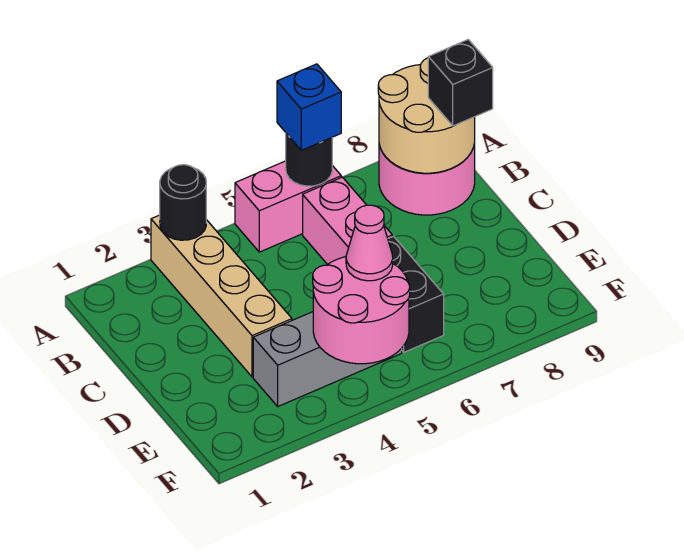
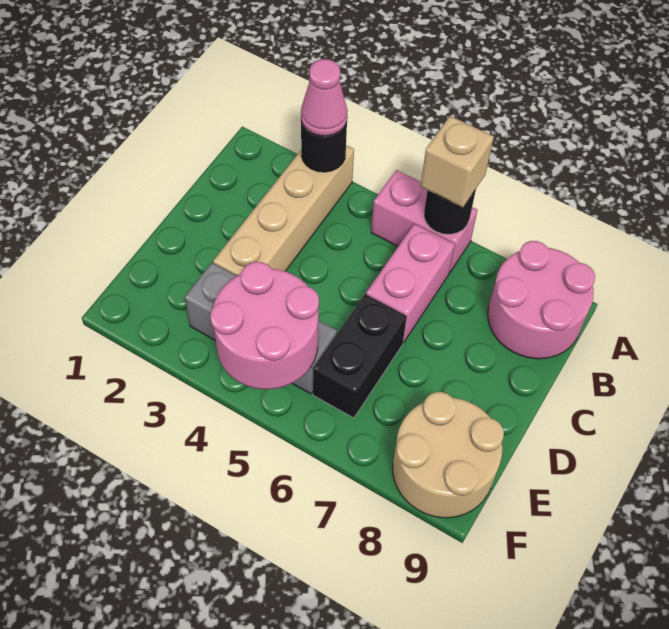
blue 1x1 brick [277,64,341,150] -> tan 1x1 brick [421,116,494,207]
tan 2x2 round brick [378,58,475,173] -> tan 2x2 round brick moved to [393,392,504,518]
black 1x1 brick [428,39,493,126] -> none
pink 1x1 cone [346,205,393,281] -> pink 1x1 cone moved to [301,59,348,136]

